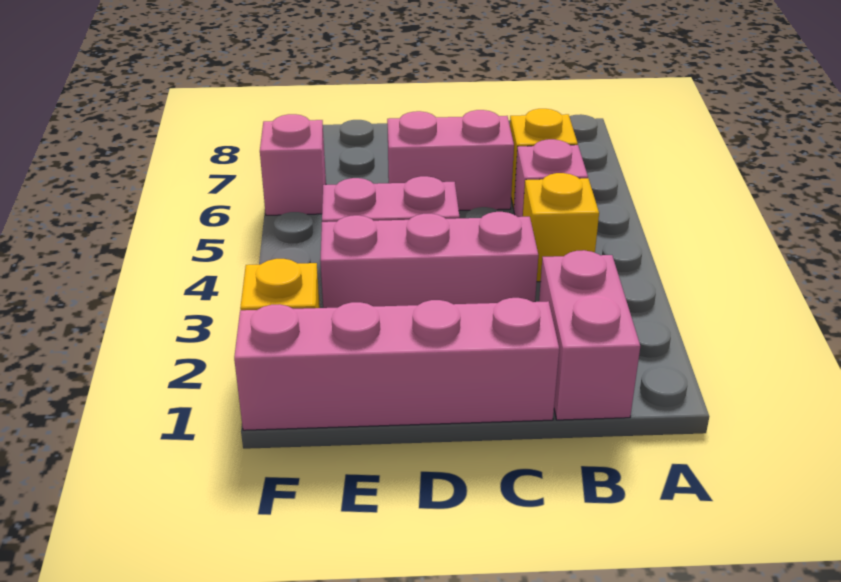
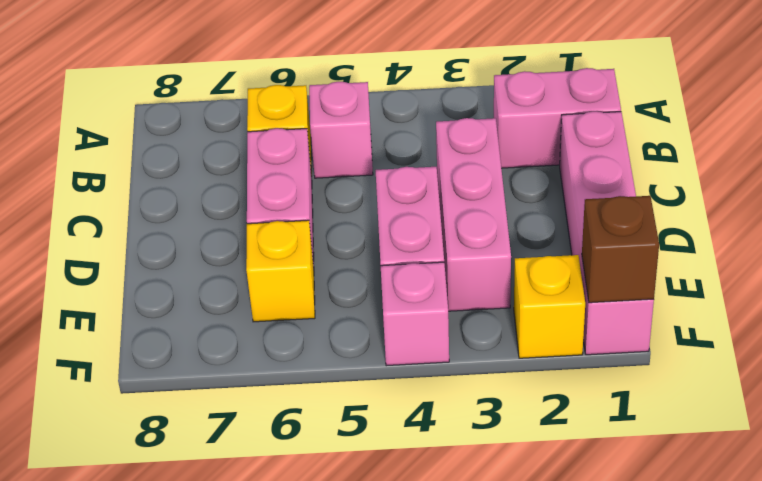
yellow 1x1 brick [523,173,599,282] -> yellow 1x1 brick moved to [246,220,315,322]
none -> brown 1x1 brick [582,196,659,303]
pink 1x1 brick [260,114,326,215] -> pink 1x1 brick moved to [381,262,449,366]

